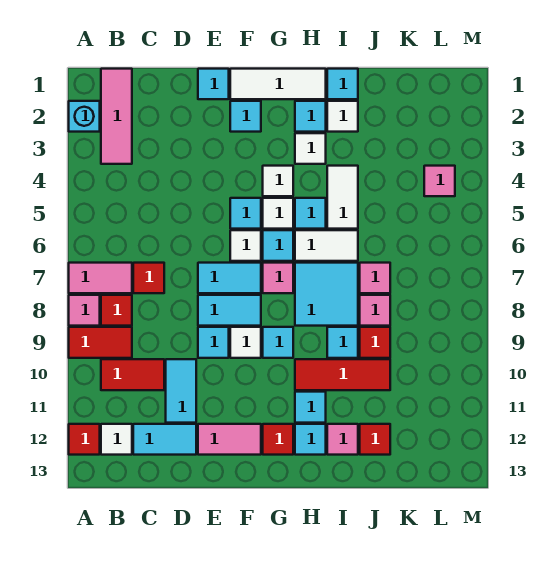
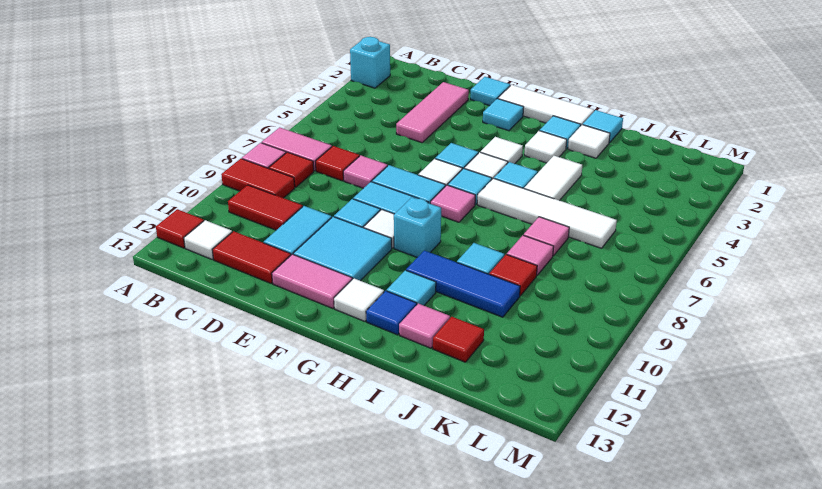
pink 1x3 tile [101,69,132,164] -> pink 1x3 tile moved to [396,82,469,143]
cyan 1x2 tile [133,424,196,455] -> red 1x2 tile [212,231,291,283]
cyan 1x1 tile [263,327,293,358] -> cyan 1x1 brick [394,197,441,257]
red 1x1 tile [263,424,293,455] -> white 1x1 tile [334,278,384,321]
white 1x2 tile [295,230,358,261] -> white 1x4 tile [477,178,617,248]
cyan 2x2 tile [295,263,358,326] -> cyan 2x2 tile moved to [293,217,392,281]
red 1x3 tile [295,359,390,390] -> blue 1x3 tile [406,250,520,317]
cyan 1x1 tile [295,424,326,455] -> blue 1x1 tile [366,291,417,335]
pink 1x1 tile [424,166,455,196] -> pink 1x1 tile moved to [343,155,387,188]

